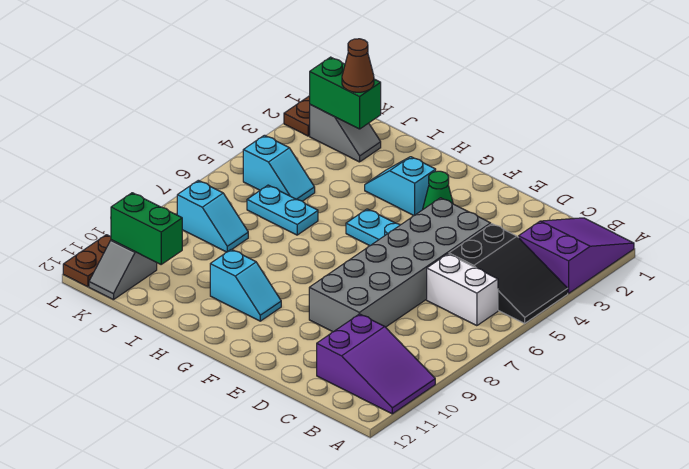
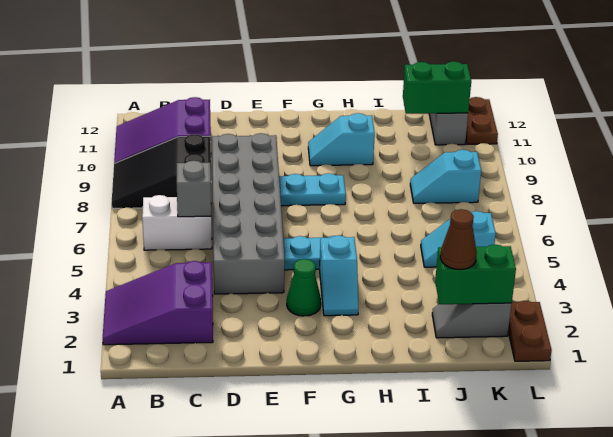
purple 2x3 slope [519,218,634,293] -> purple 2x3 slope turned to [103,261,213,345]
black 2x3 slope [449,224,568,323] -> black 2x3 slope moved to [112,134,211,208]
none -> grey 1x1 brick [177,161,211,217]
cyan 1x2 slope [365,157,436,215] -> cyan 1x2 slope turned to [320,235,358,316]
cyan 1x2 plate [247,185,318,235] -> cyan 1x2 plate moved to [279,173,346,206]

